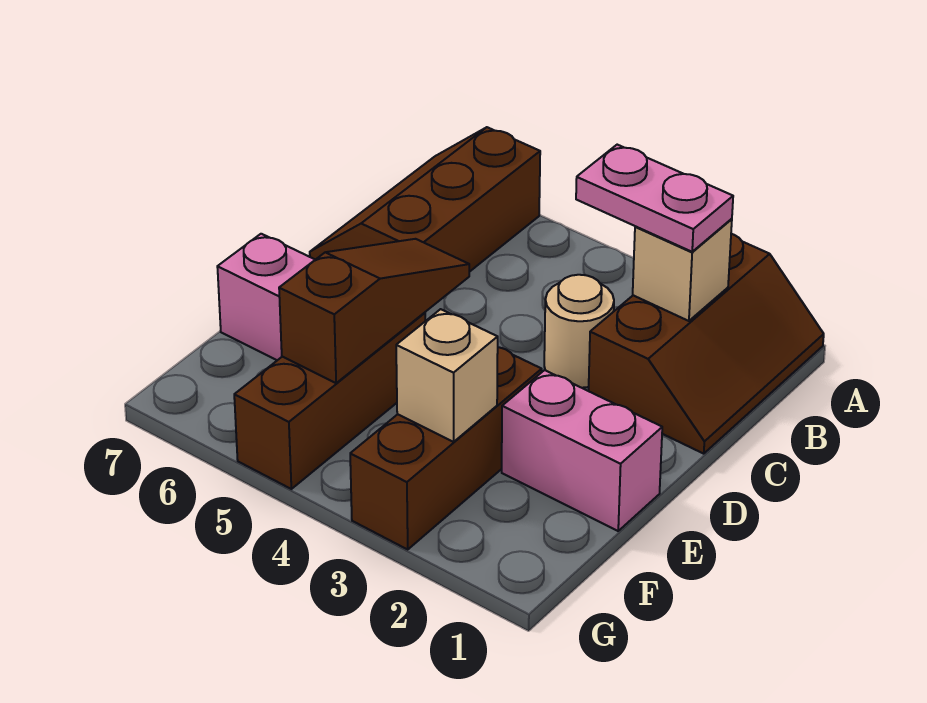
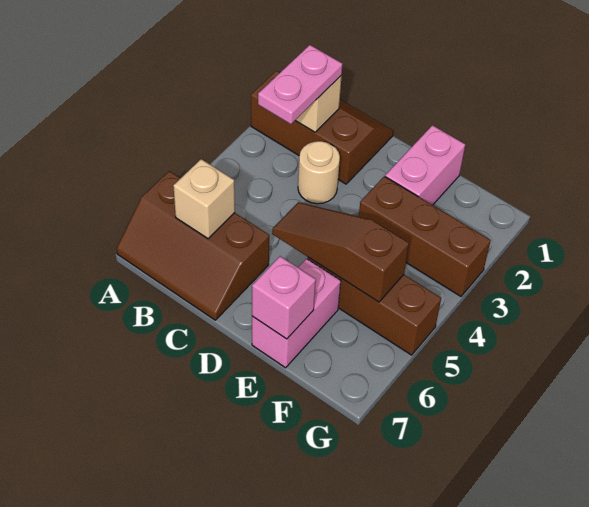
none -> pink 1x1 brick [252,256,316,339]
tan 1x1 brick [396,309,498,442] -> tan 1x1 brick moved to [173,159,235,239]

